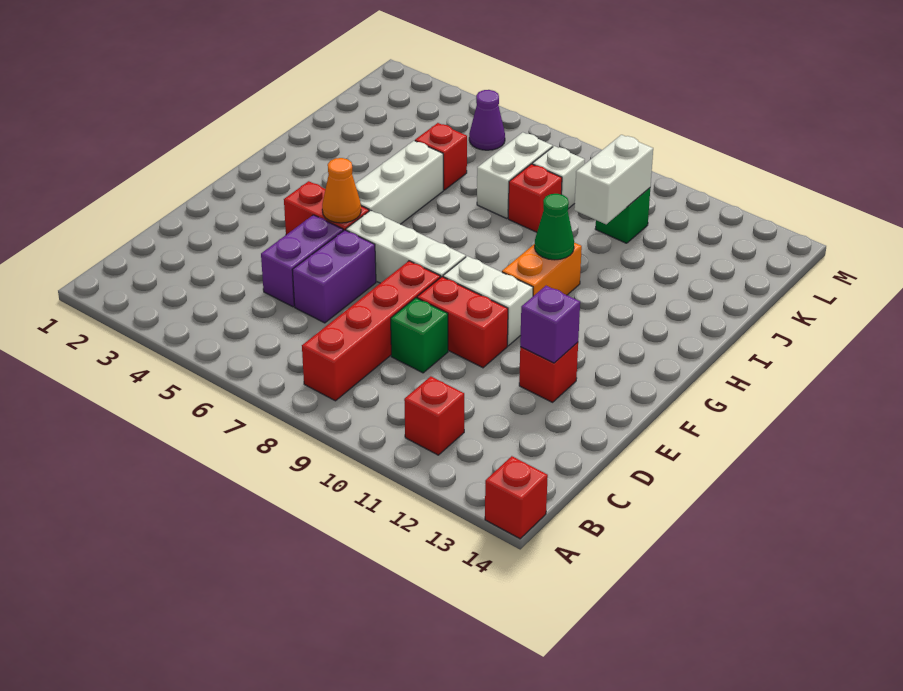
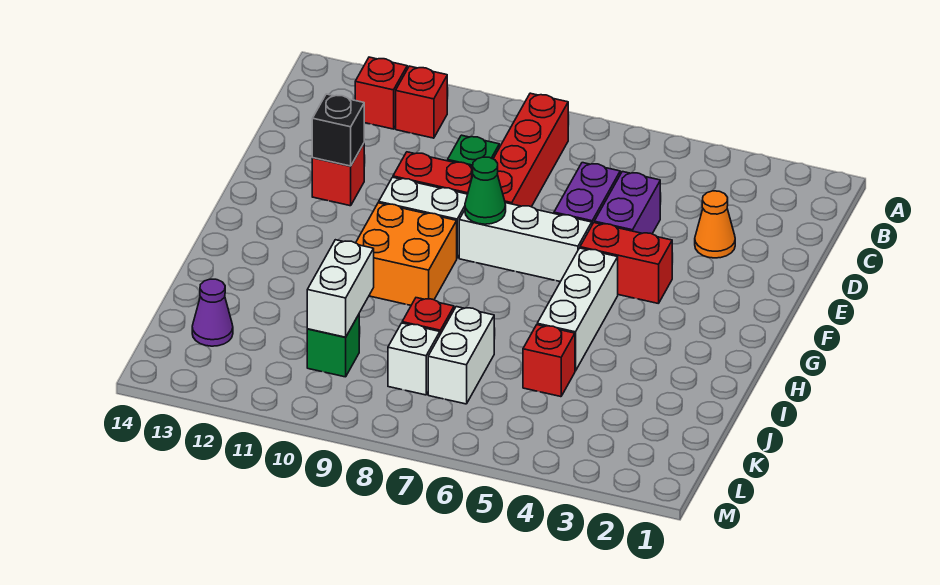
red 1x1 brick [485,456,548,539] -> red 1x1 brick moved to [355,57,407,129]
purple 1x1 brick [520,286,580,363] -> black 1x1 brick [312,94,364,166]
orange 1x1 cone [322,158,361,223] -> orange 1x1 cone moved to [695,191,735,258]
orange 1x2 brick [502,243,582,296] -> orange 2x2 brick [356,203,457,305]
green 1x1 cone [535,194,574,260] -> green 1x1 cone moved to [465,157,506,224]
purple 1x1 cone [469,90,505,150] -> purple 1x1 cone moved to [192,279,233,346]

